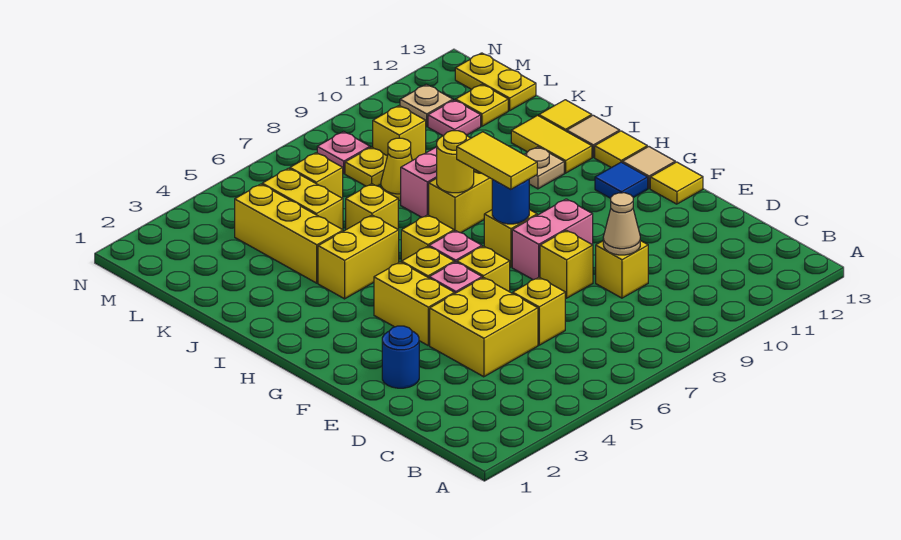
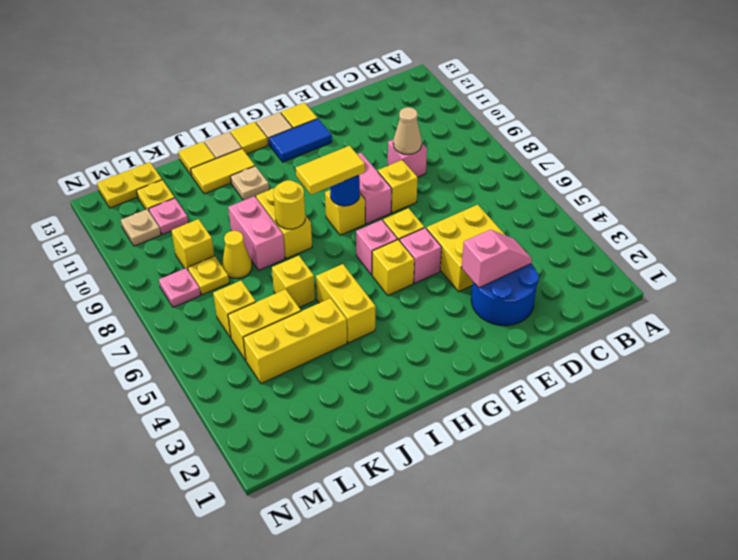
none -> pink 1x2 slope [461,230,532,288]
yellow 1x1 brick [513,277,565,345] -> none
yellow 1x1 brick [596,241,648,298] -> pink 1x1 brick [388,140,427,177]
blue 1x1 round brick [382,326,419,388] -> blue 2x2 round brick [471,264,539,326]
yellow 1x2 brick [374,262,455,345] -> none
blue 1x1 tile [595,162,648,198] -> blue 1x2 tile [269,119,332,162]
yellow 1x1 brick [401,215,454,261] -> none

